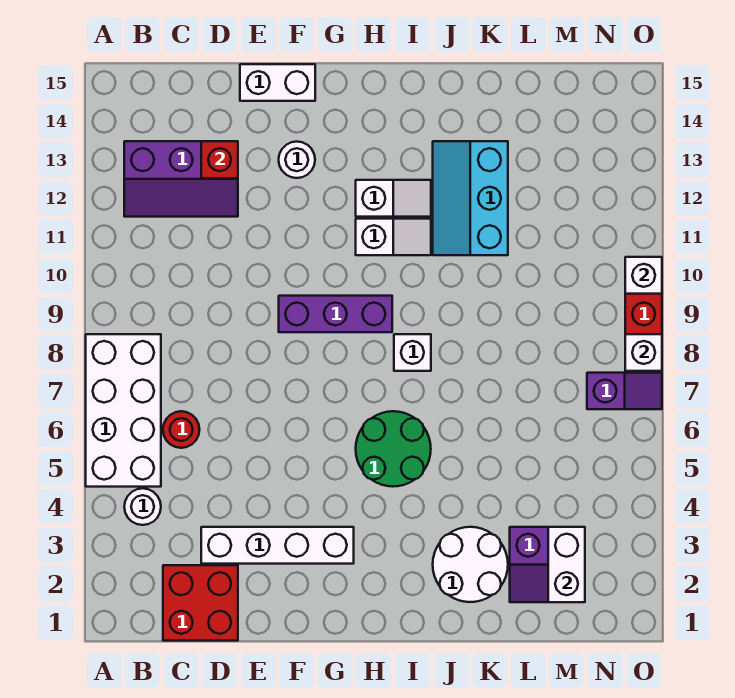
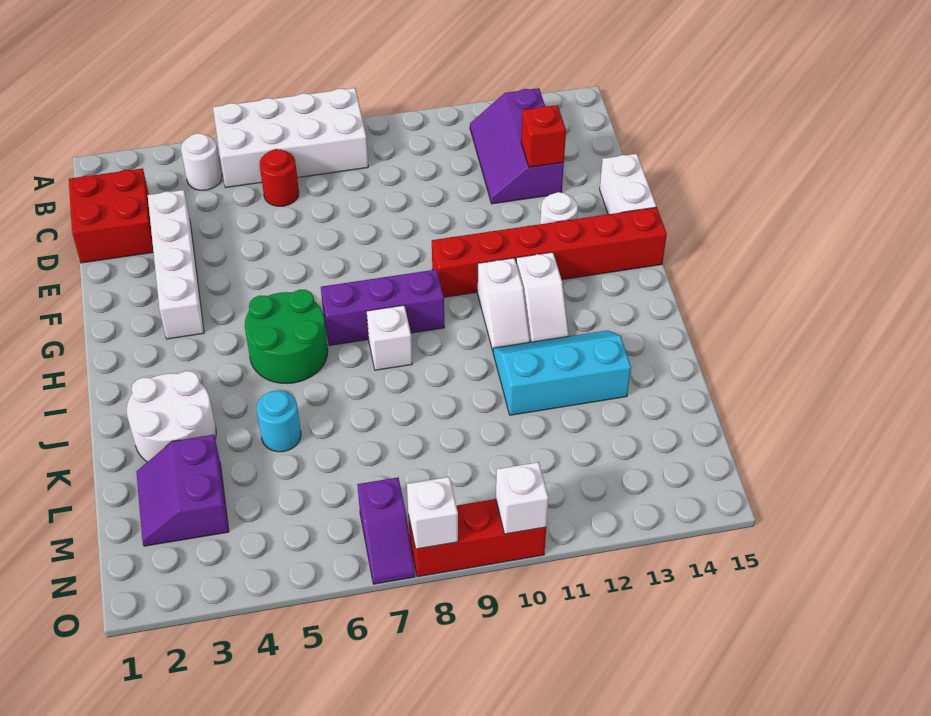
purple 1x3 brick [279,296,392,332] -> purple 1x3 brick turned to [321,269,444,346]
none -> red 1x6 brick [432,207,667,297]
none -> cyan 1x1 round brick [257,390,301,452]
white 1x2 brick [548,527,585,602] -> none

